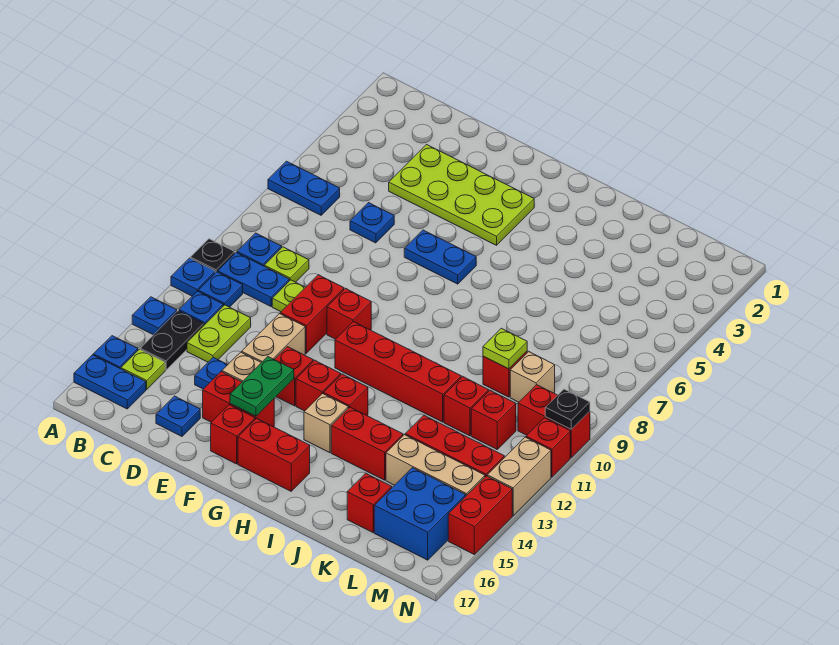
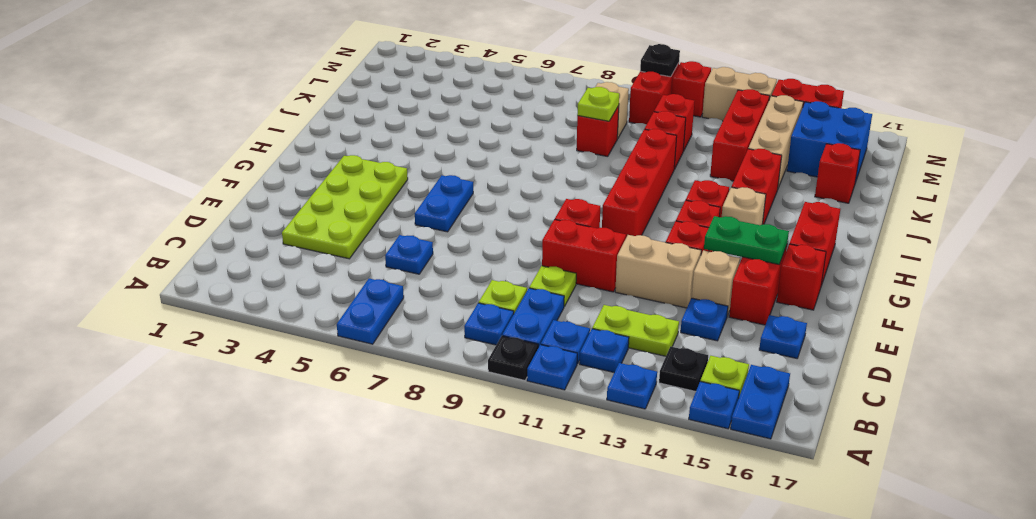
black 1x2 plate [140,311,204,370] -> black 1x1 plate [659,347,708,391]

